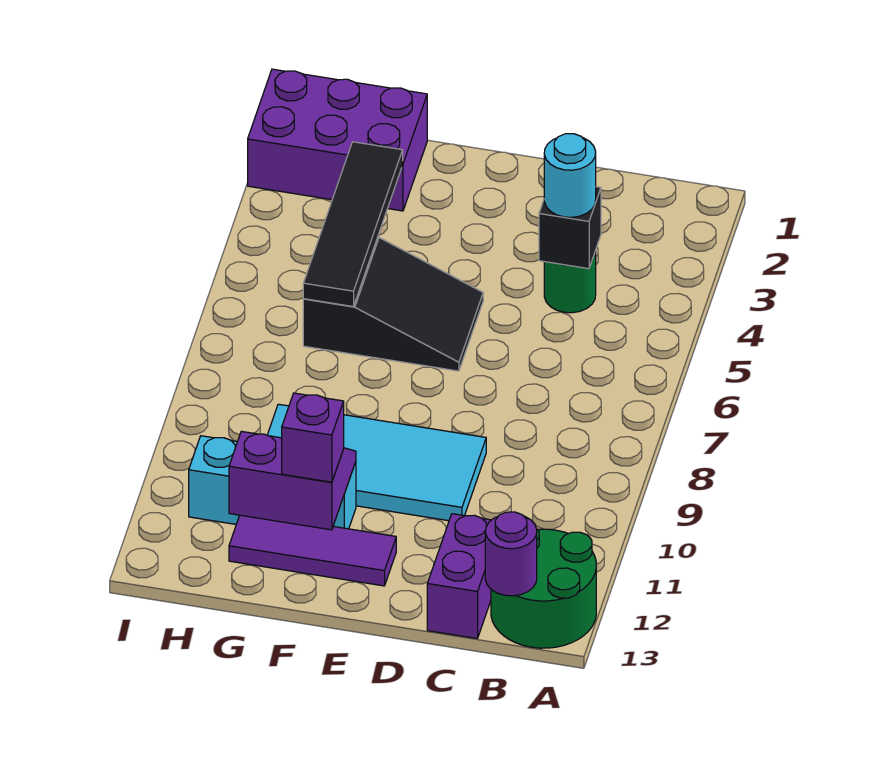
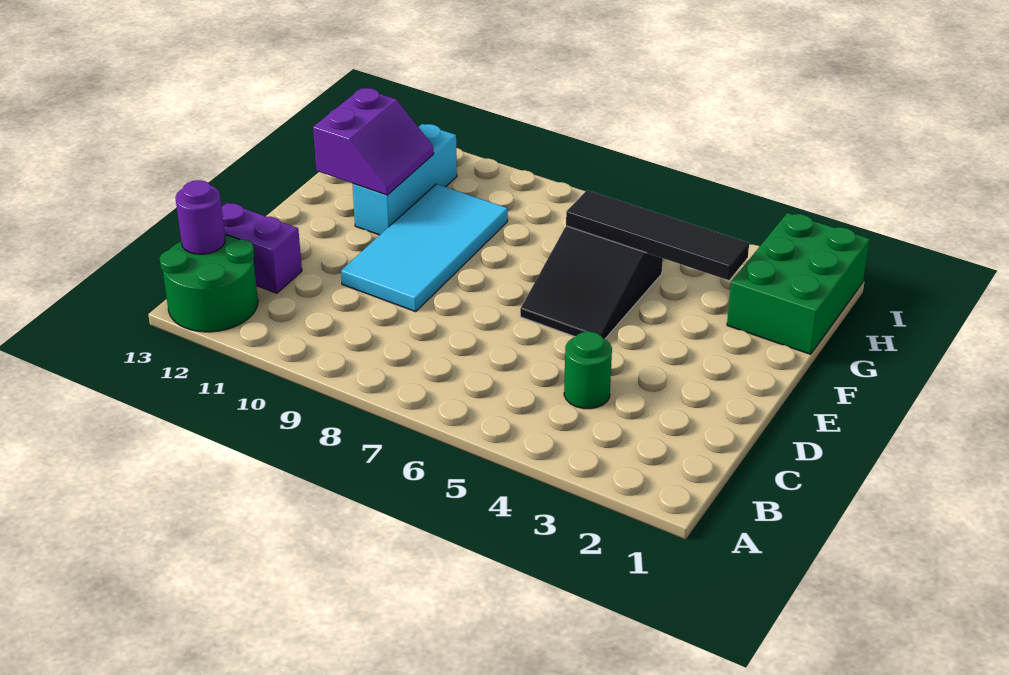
black 1x1 brick [539,187,601,269] -> none
cyan 1x1 round brick [544,134,596,217] -> none
purple 1x3 tile [229,515,396,586] -> none
purple 1x1 brick [282,393,344,482] -> none
purple 2x3 brick [248,69,427,211] -> green 2x3 brick [727,213,870,354]

